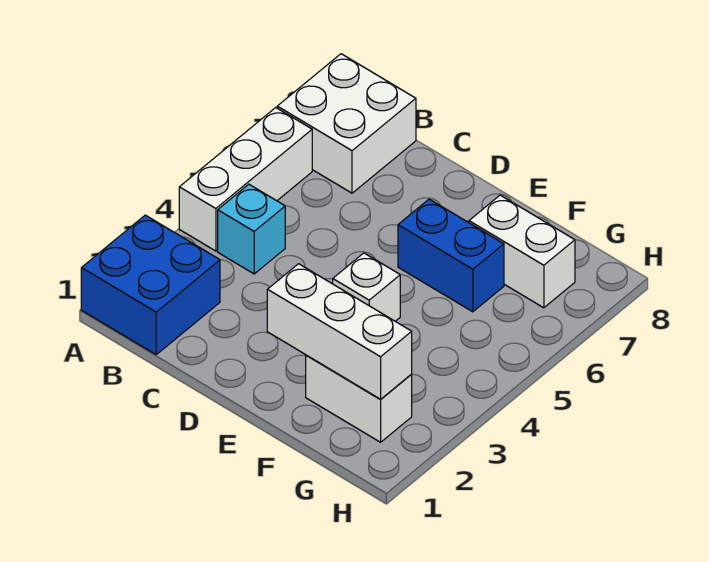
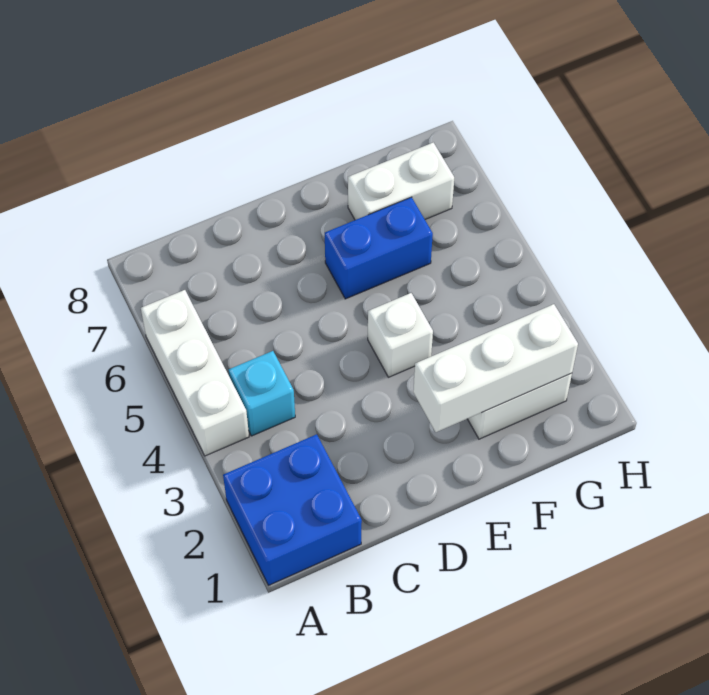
white 2x2 brick [277,54,416,193] -> none

